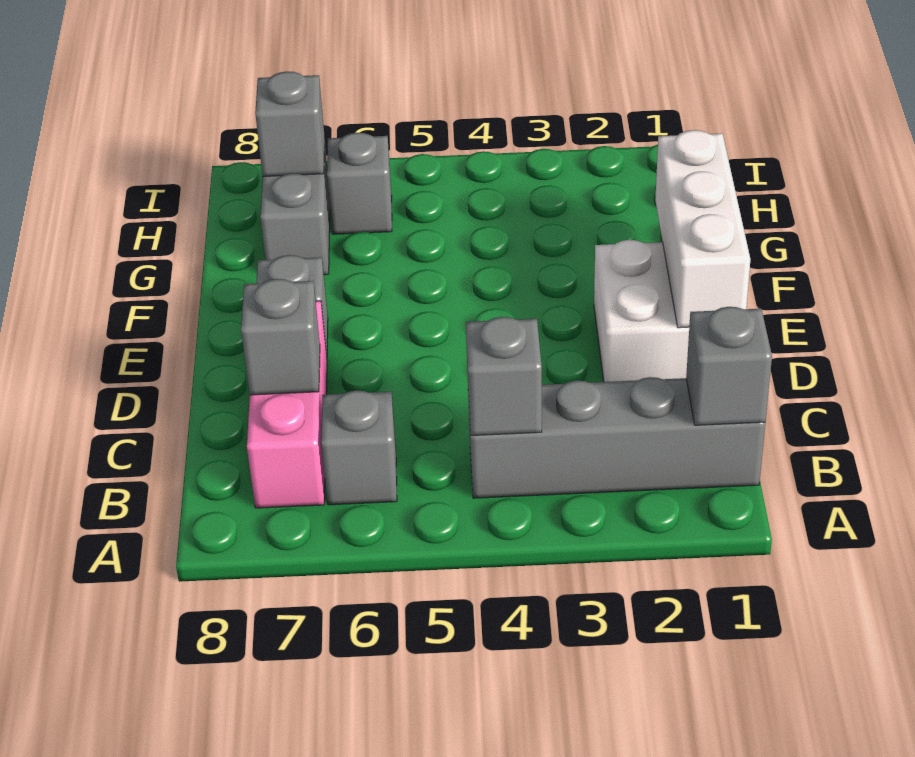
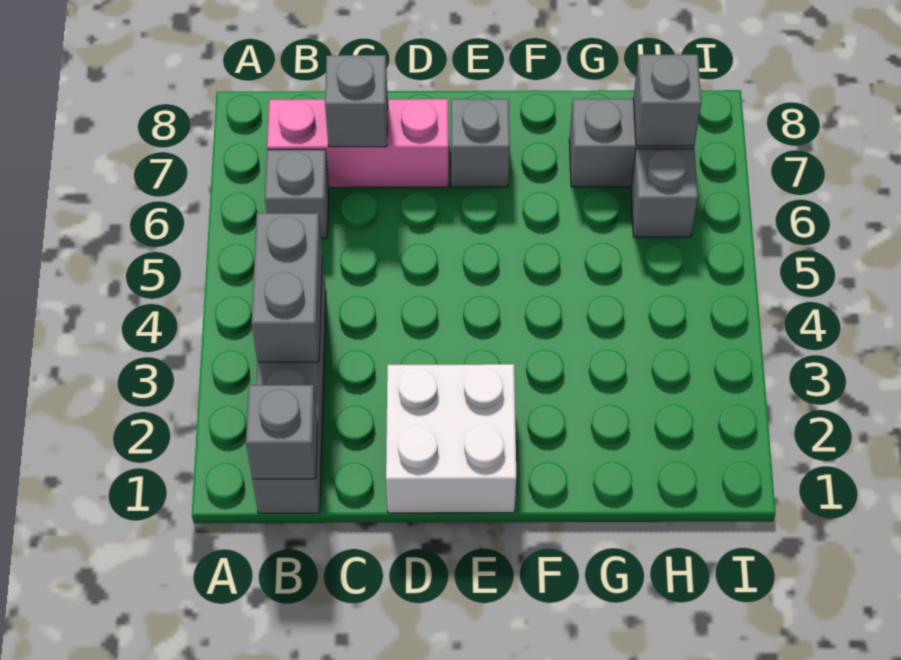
grey 1x1 brick [466,317,542,435] -> grey 1x2 brick [252,213,322,362]
white 1x3 brick [655,130,750,328] -> none

